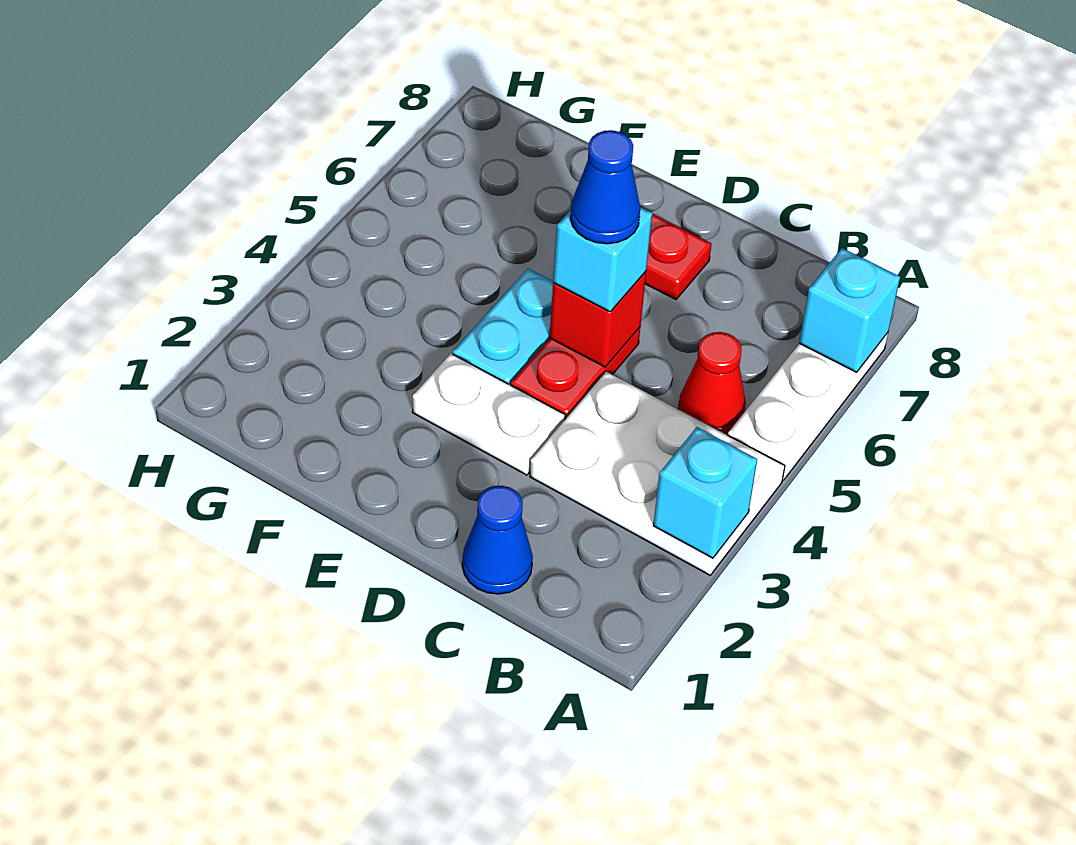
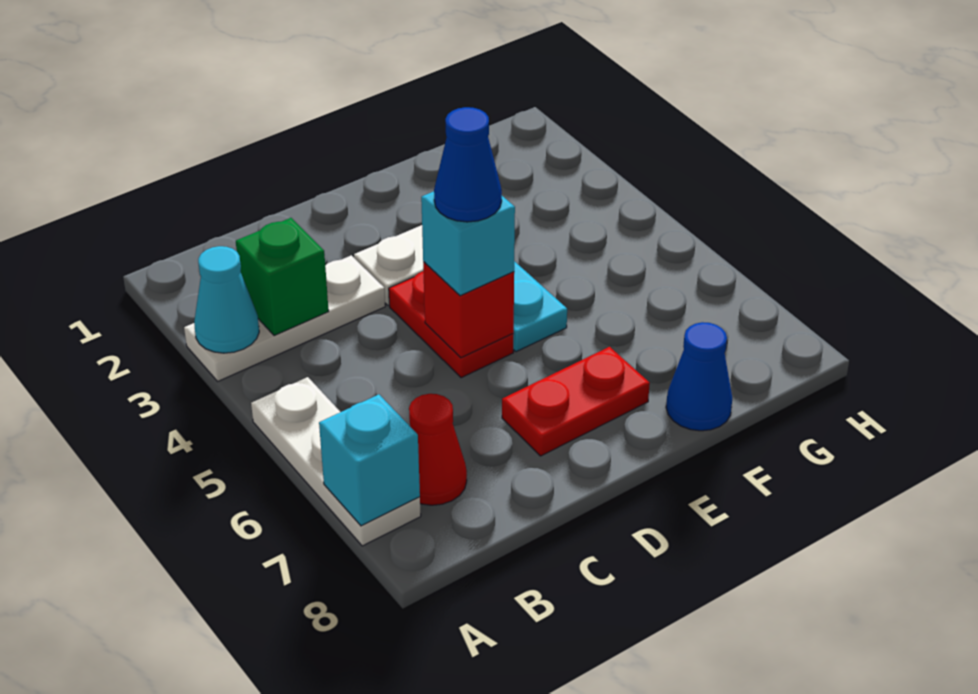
white 2x3 plate [530,372,785,575] -> white 1x3 plate [184,255,385,381]
cyan 1x1 brick [653,427,757,558] -> cyan 1x1 cone [194,246,259,353]
none -> green 1x1 brick [236,218,329,336]
red 1x1 cone [678,332,746,435] -> red 1x1 cone moved to [409,394,467,505]
blue 1x1 cone [462,486,533,594] -> blue 1x1 cone moved to [666,322,732,431]

